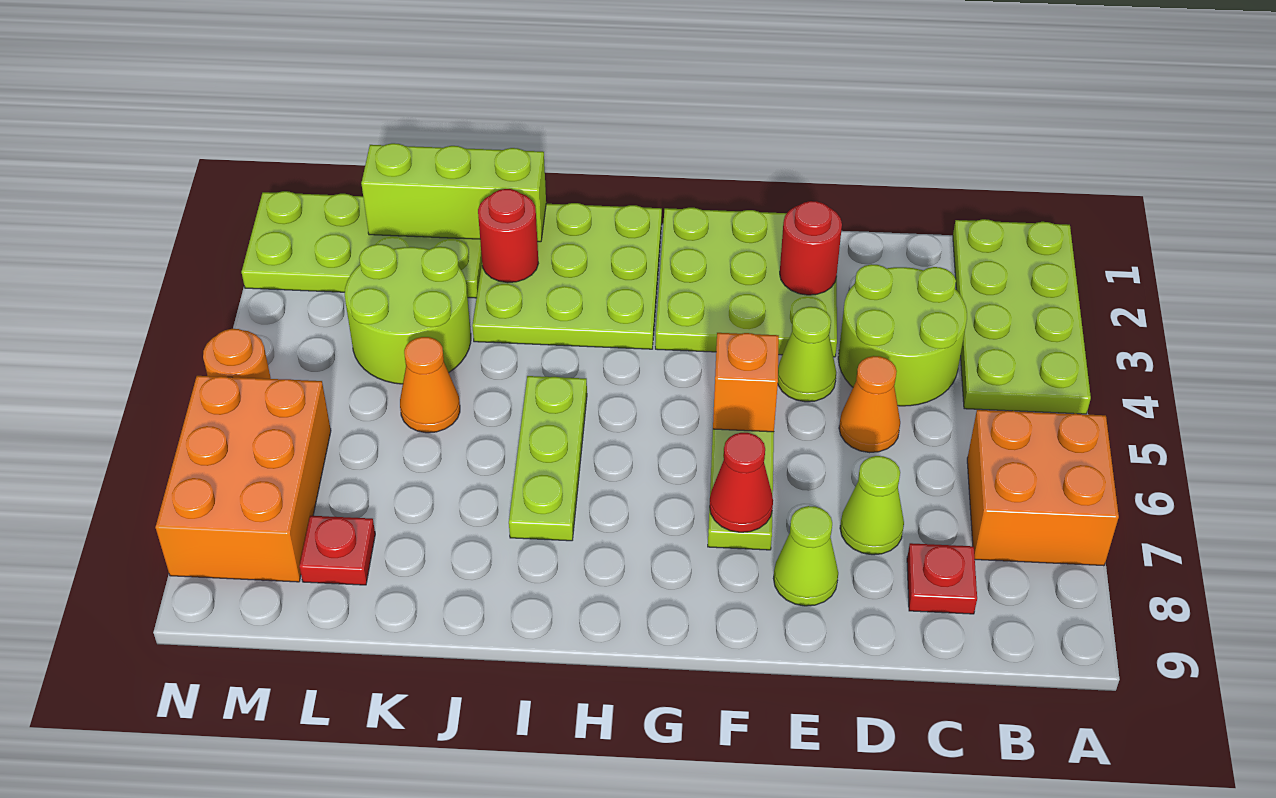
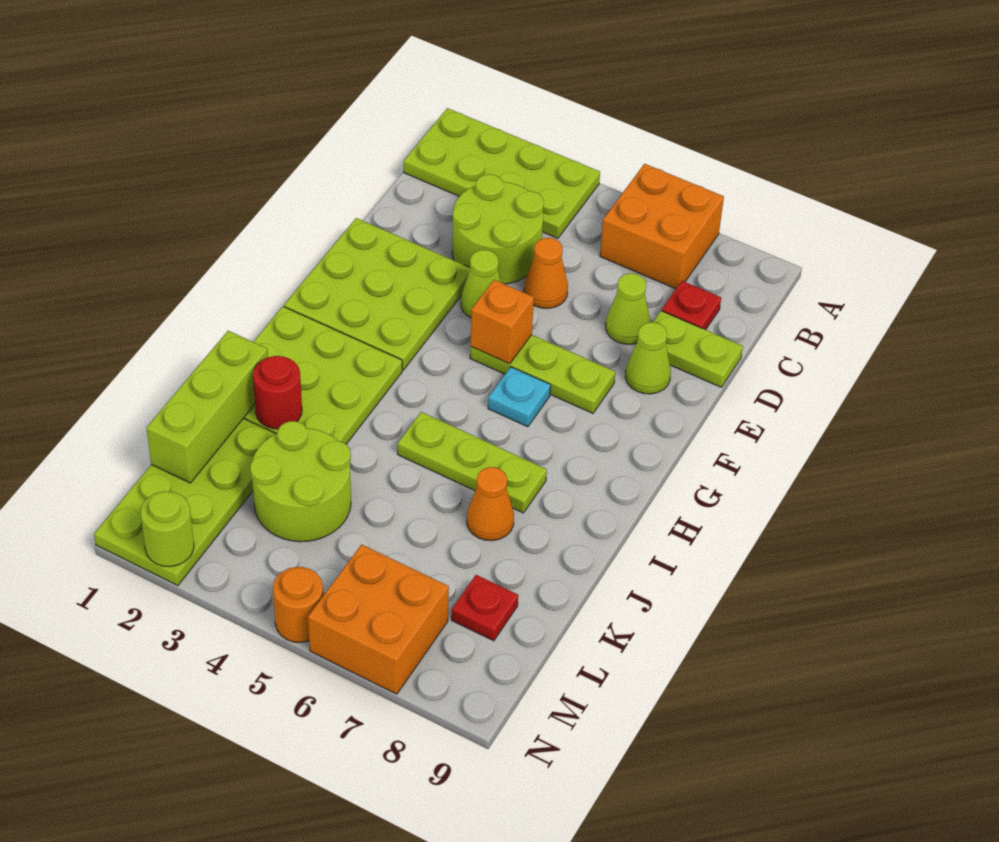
none -> lime 1x2 plate [653,311,743,387]
red 1x1 round brick [780,201,842,295] -> none
red 1x1 cone [710,433,773,532] -> none
none -> cyan 1x1 plate [488,367,551,427]
orange 1x1 cone [400,337,460,433] -> orange 1x1 cone moved to [467,467,514,541]
orange 2x3 brick [156,376,331,582] -> orange 2x2 brick [308,545,449,694]
none -> lime 1x1 round brick [141,491,194,567]

